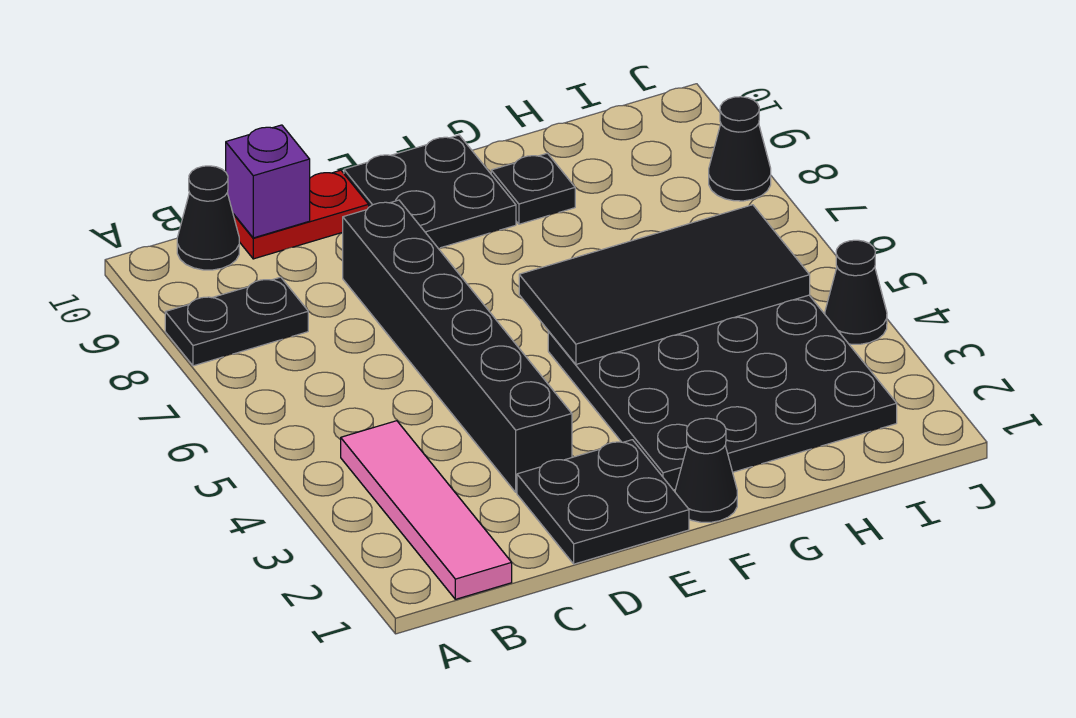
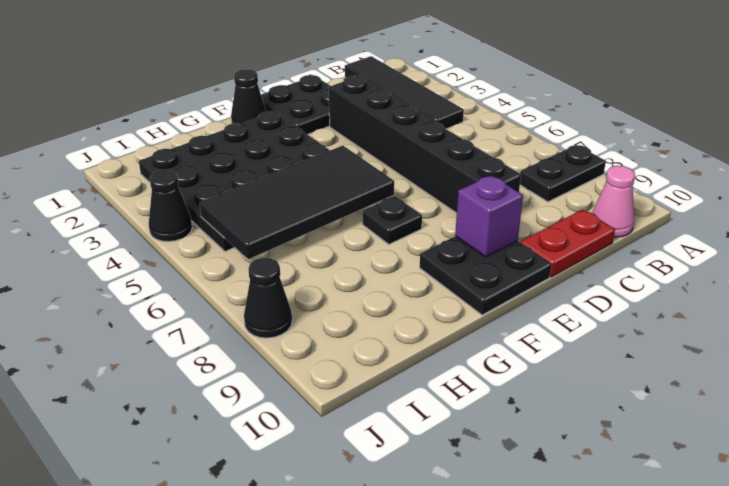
pink 1x4 tile [341,421,512,599] -> black 1x4 tile [345,56,464,129]
black 1x1 cone [177,166,239,270] -> pink 1x1 cone [592,166,635,237]
purple 1x1 brick [226,125,310,238] -> purple 1x1 brick moved to [455,175,523,257]
black 1x1 plate [491,153,575,224] -> black 1x1 plate moved to [363,196,422,244]

